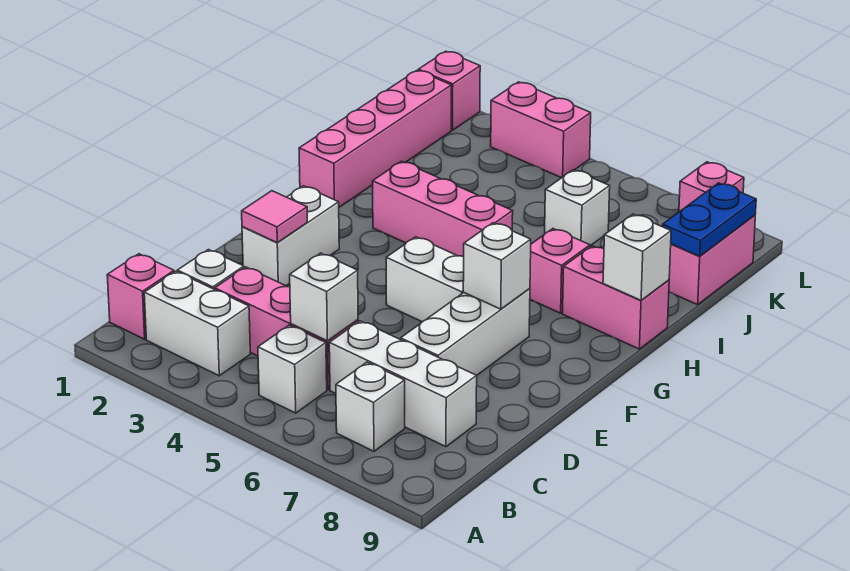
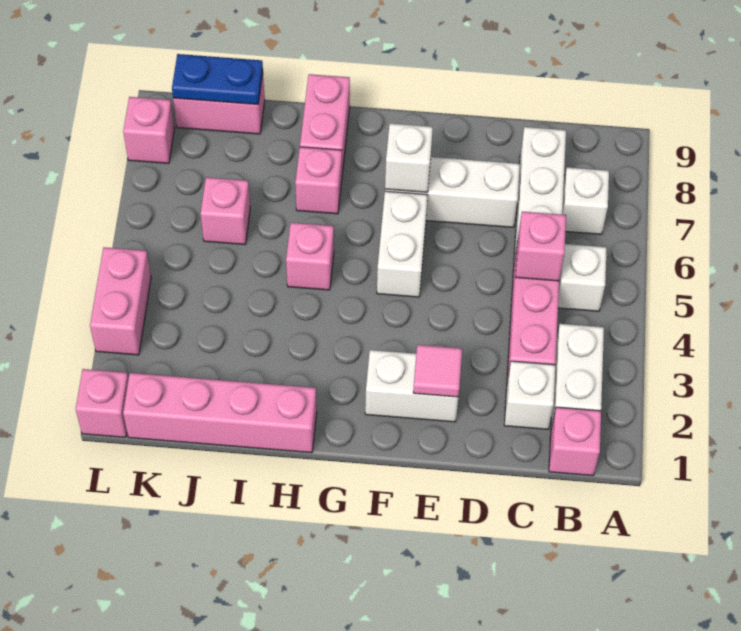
white 1x1 brick [290,253,358,341] -> pink 1x1 brick [515,212,566,281]
pink 1x3 brick [373,161,513,257] -> pink 1x1 brick [286,223,334,290]
white 1x1 brick [603,214,671,300] -> none
white 1x1 brick [545,170,610,246] -> pink 1x1 brick [200,177,250,245]

